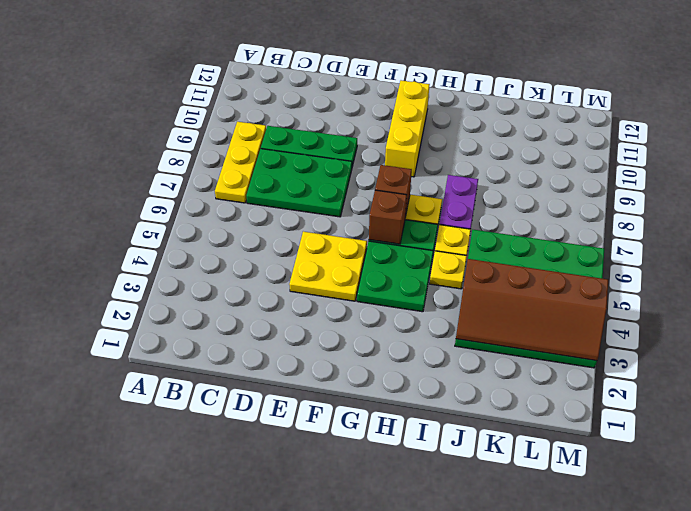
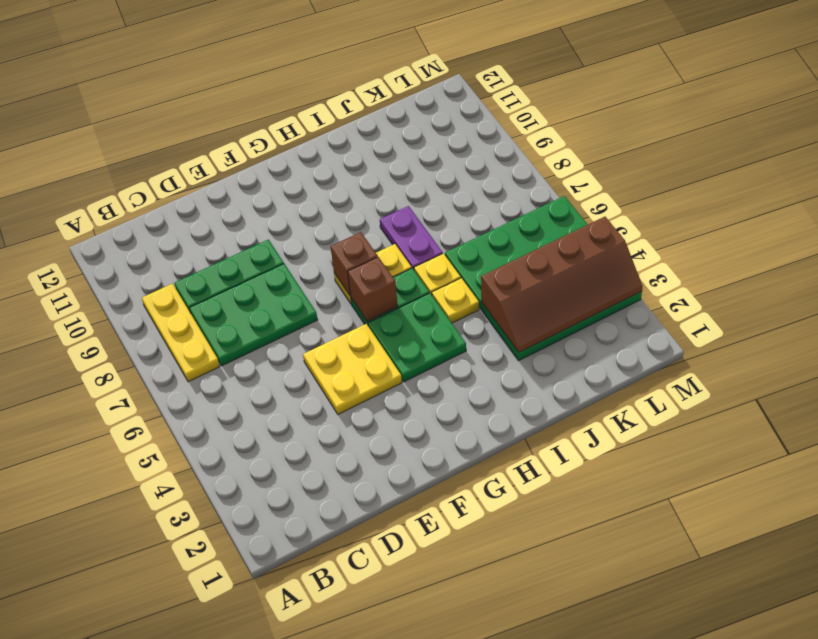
yellow 1x3 brick [385,80,430,177] -> none

